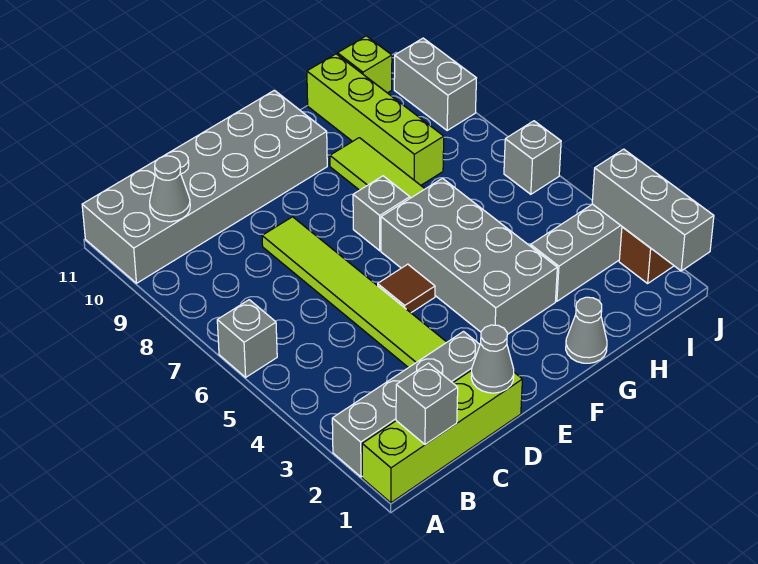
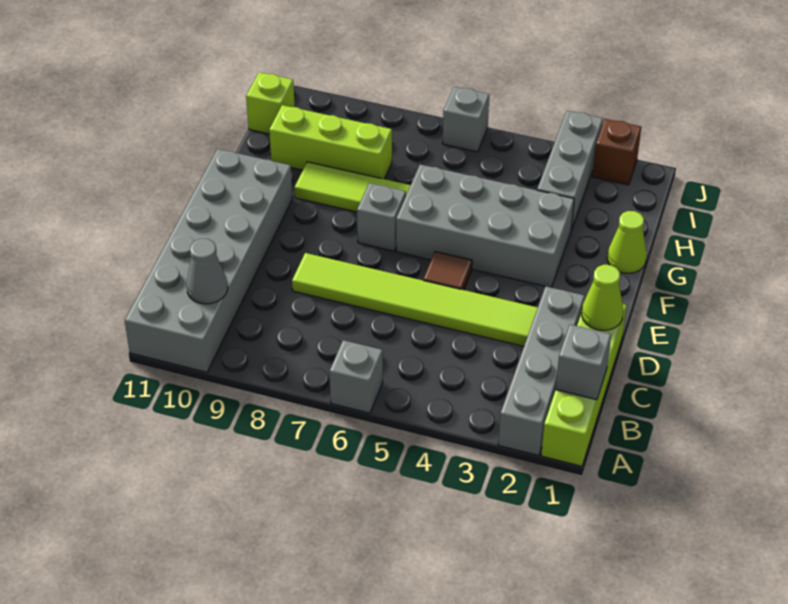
grey 1x1 cone [471,325,514,393] -> lime 1x1 cone [582,265,623,330]
grey 1x1 cone [566,297,607,363] -> lime 1x1 cone [607,211,647,273]
lime 1x4 brick [307,54,444,185] -> lime 1x3 brick [269,105,392,179]
grey 1x3 brick [592,149,714,271] -> none
grey 1x2 brick [394,38,476,131] -> none

